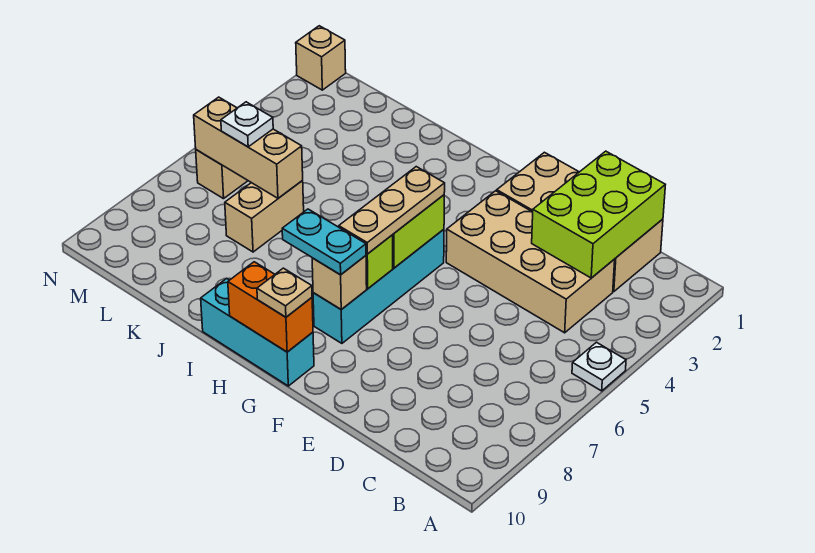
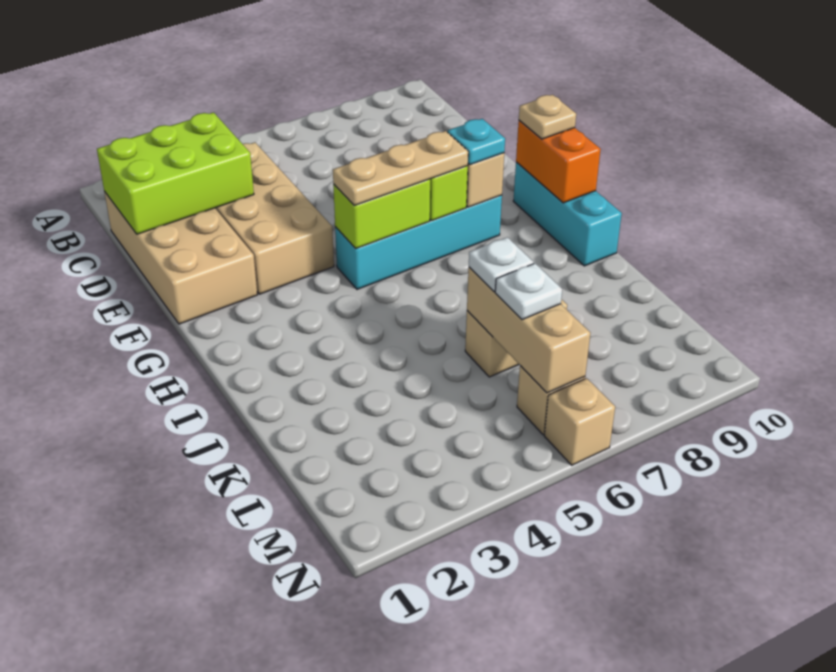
white 1x1 plate [572,342,626,391] -> white 1x1 plate moved to [469,237,534,292]
cyan 1x2 plate [282,209,366,275] -> cyan 1x1 plate [448,119,505,165]
tan 1x1 brick [296,26,346,90] -> tan 1x1 brick moved to [544,378,615,465]

